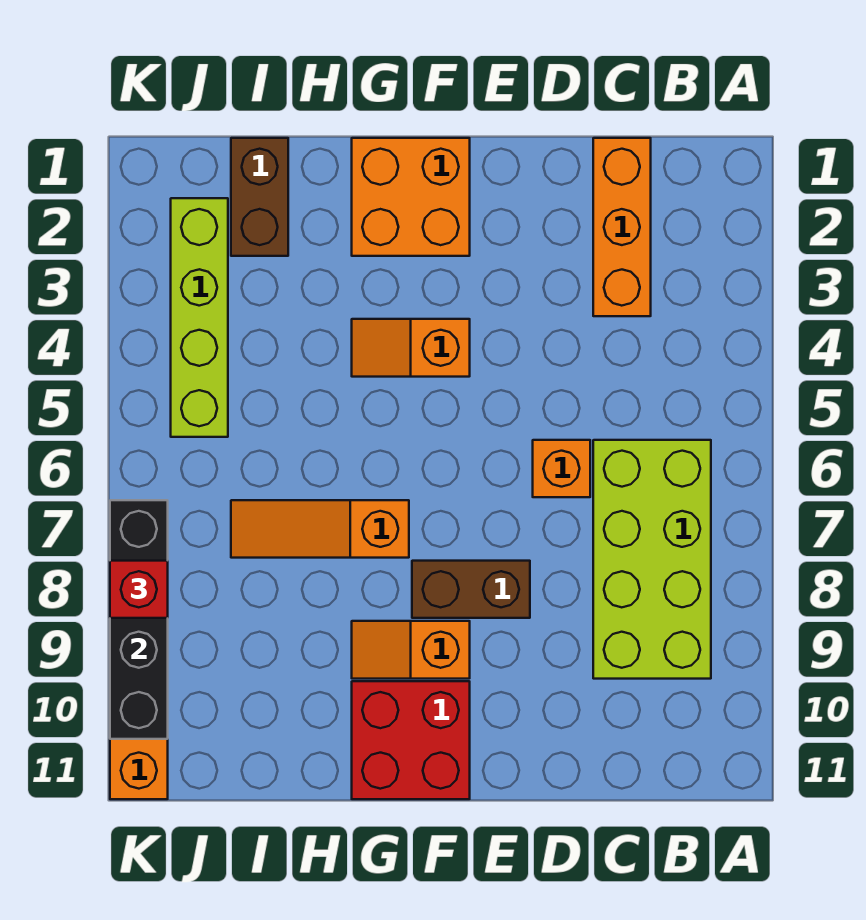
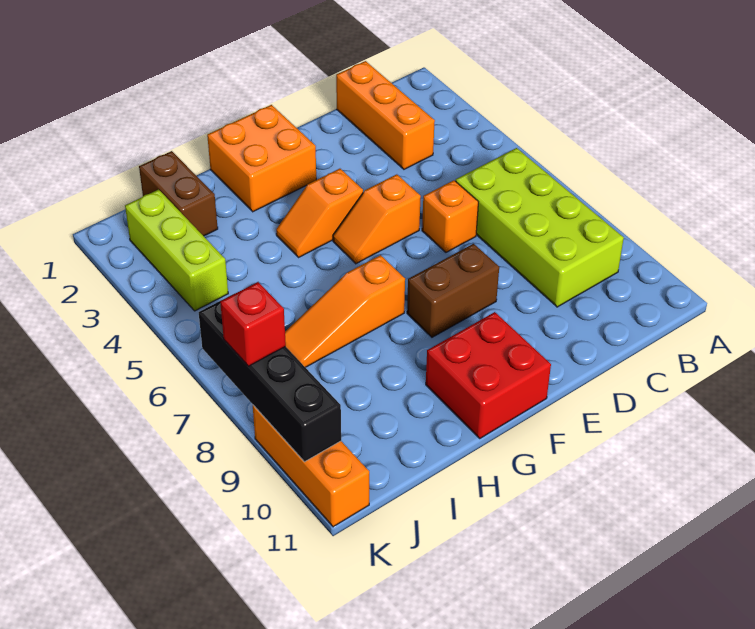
orange 1x2 slope [352,621,470,679] -> orange 1x2 slope moved to [333,174,421,264]
lime 1x4 brick [171,198,228,437] -> lime 1x3 brick [125,190,228,311]

